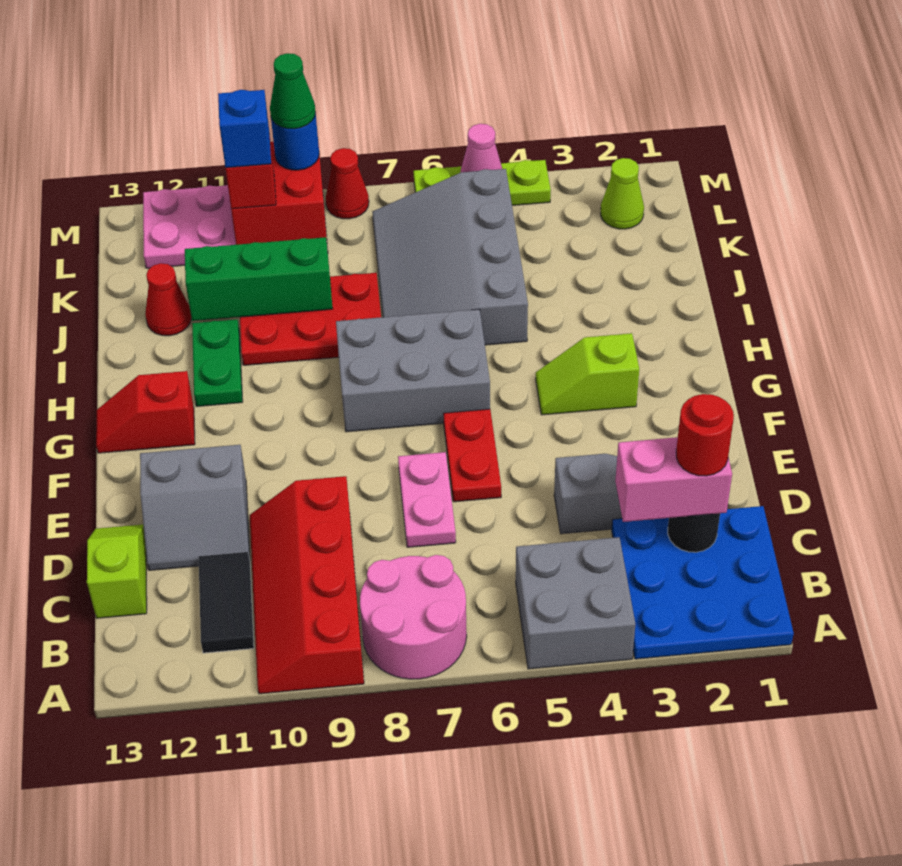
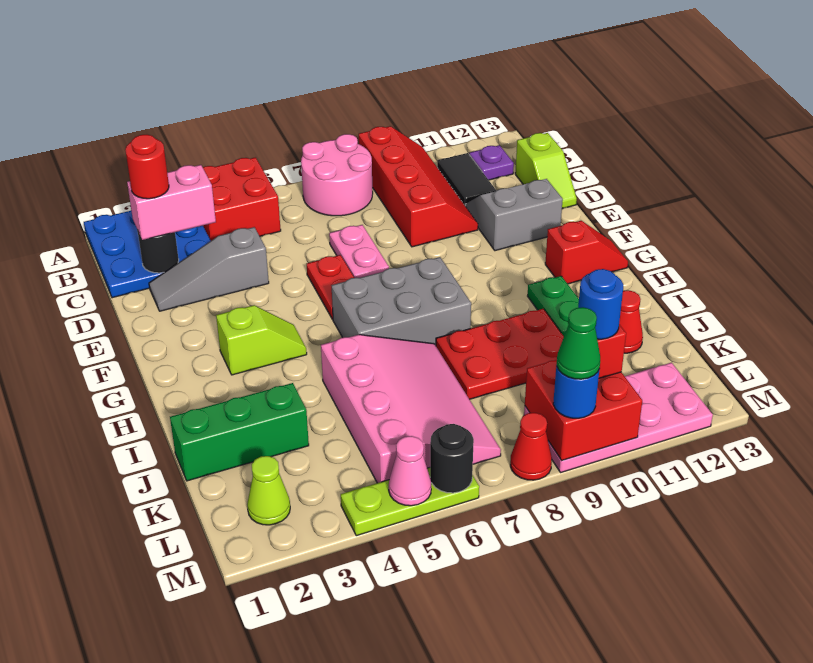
grey 2x2 brick [516,537,635,669] -> red 2x2 brick [203,157,281,241]
none -> purple 1x1 plate [469,145,514,180]
grey 3x4 slope [372,169,528,345] -> pink 3x4 slope [321,335,501,483]
green 1x3 brick [185,237,333,321] -> green 1x3 brick moved to [170,383,309,481]
blue 1x1 brick [218,90,271,168] -> blue 1x1 round brick [578,269,623,339]
none -> black 1x1 round brick [430,424,474,493]

